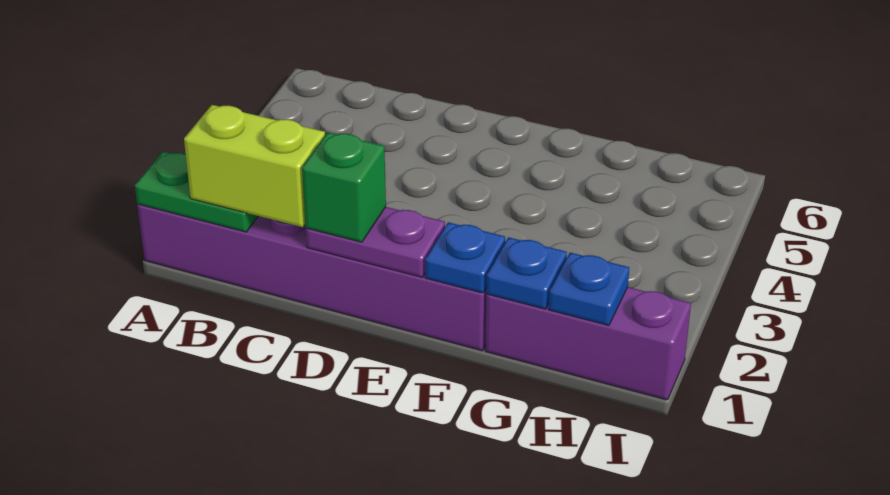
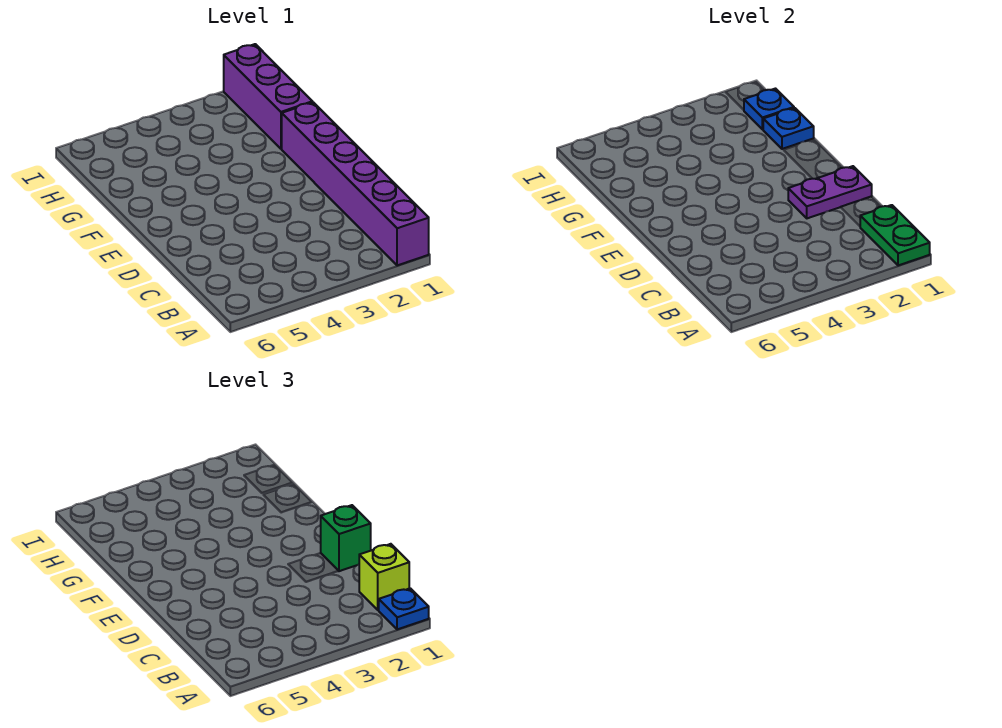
lime 1x2 brick [184,105,325,227] -> lime 1x1 brick [359,544,409,610]
purple 1x2 plate [306,207,445,277] -> purple 1x2 plate turned to [788,166,872,218]
blue 1x1 plate [425,222,505,293] -> blue 1x1 plate moved to [379,588,429,629]

